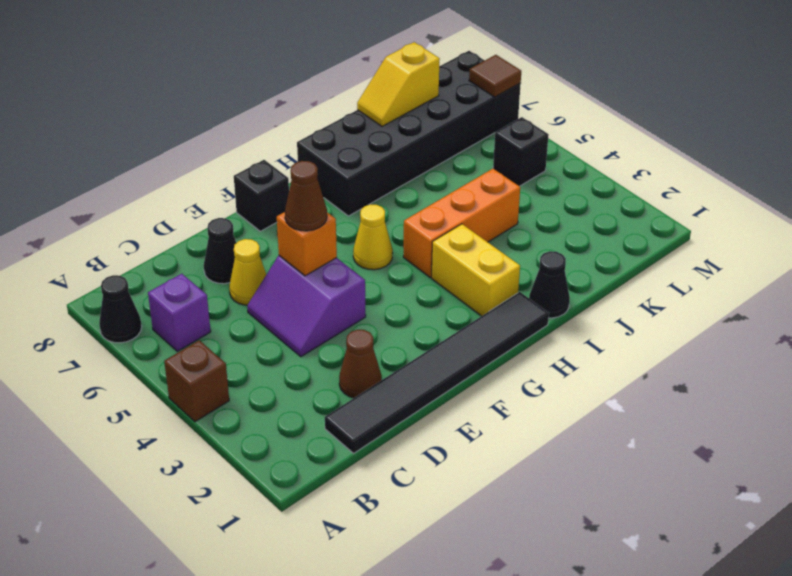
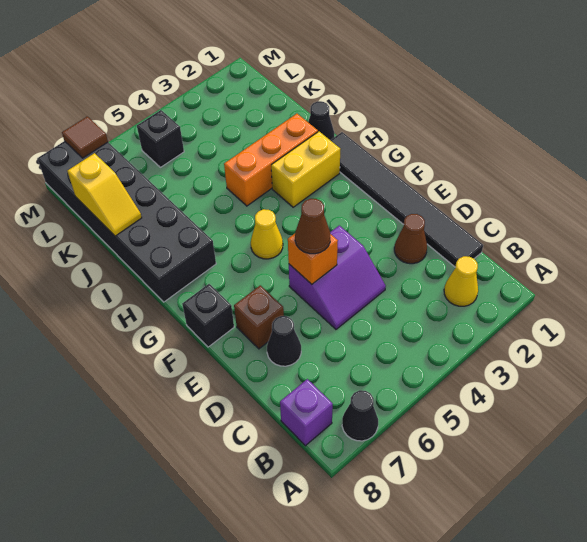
brown 1x1 brick [164,340,229,422] -> brown 1x1 brick moved to [234,285,284,349]
purple 1x1 brick [148,274,211,351] -> purple 1x1 brick moved to [280,379,333,446]
yellow 1x1 cone [229,239,266,305] -> yellow 1x1 cone moved to [444,256,478,306]
orange 1x3 brick [403,169,520,277] -> orange 1x3 brick turned to [224,114,318,206]

